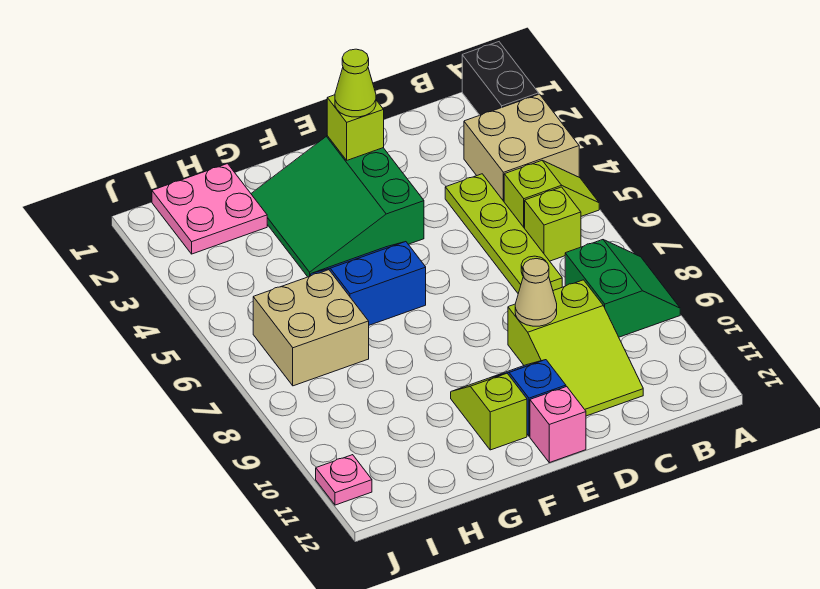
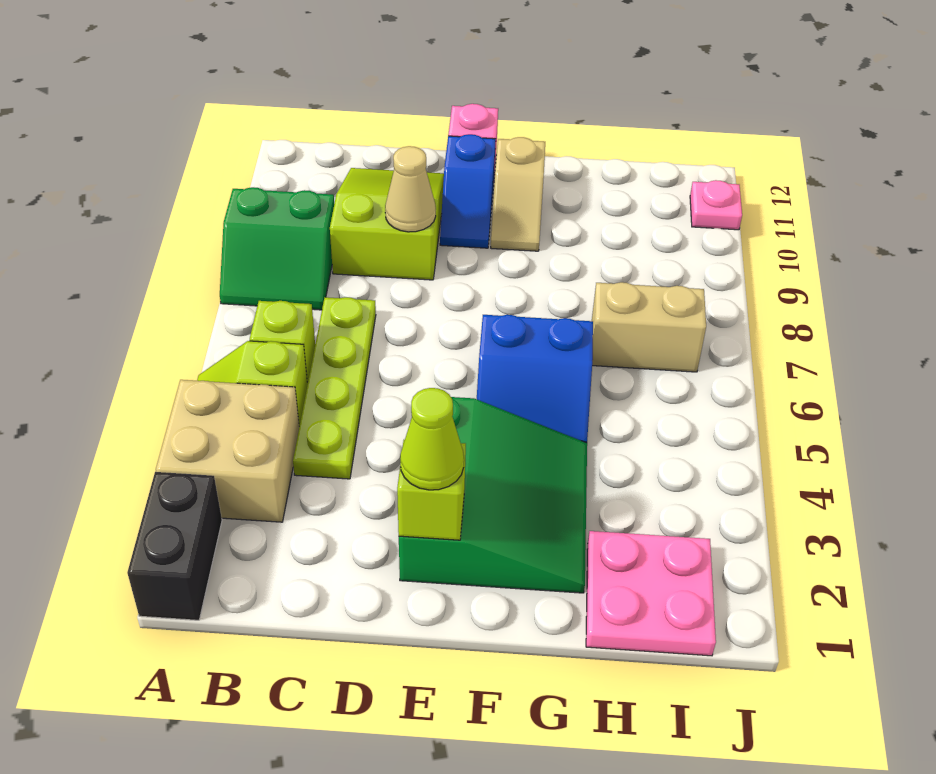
green 2x2 slope [565,240,680,337] -> green 2x2 slope turned to [220,187,334,310]
lime 1x2 slope [451,373,527,450] -> tan 1x2 slope [491,137,545,251]
tan 2x2 brick [253,270,369,386] -> tan 1x2 brick [592,282,706,372]

